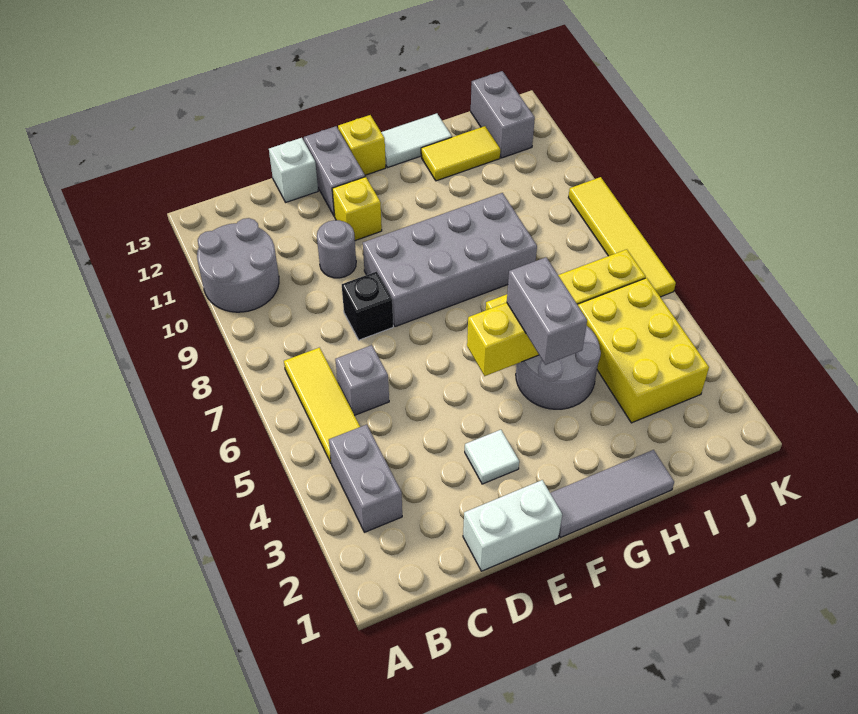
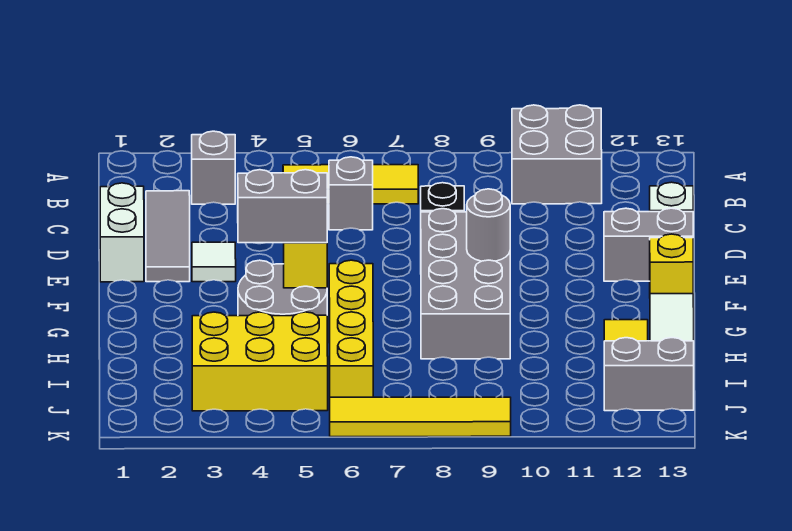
grey 2x2 round brick [197,218,279,312] -> grey 2x2 brick [512,105,602,204]
grey 1x2 brick [329,425,402,532] -> grey 1x1 brick [192,131,235,204]
grey 1x1 round brick [317,220,356,278] -> grey 1x1 round brick moved to [467,189,510,261]
yellow 1x1 brick [332,177,382,241] -> none
grey 1x3 tile [550,450,674,538] -> grey 1x3 tile moved to [146,191,190,282]

